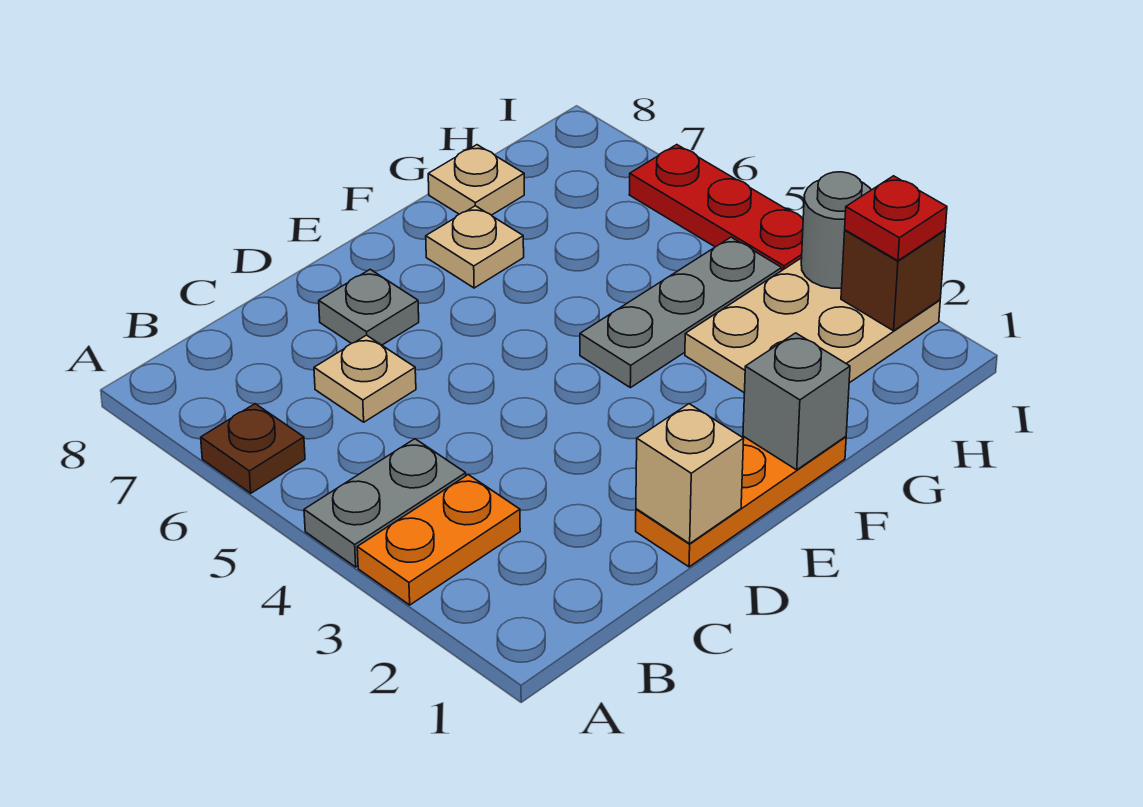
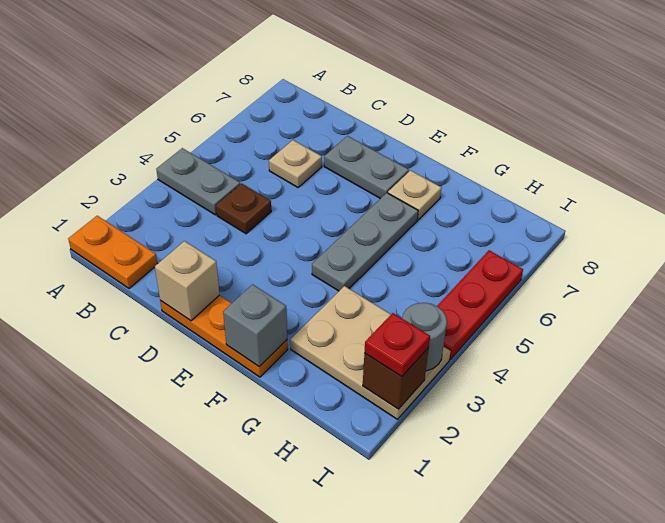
orange 1x2 plate [357,475,520,605] -> orange 1x2 plate moved to [68,216,157,289]
brown 1x1 plate [201,404,305,493] -> brown 1x1 plate moved to [216,183,271,234]
grey 1x1 plate [319,270,419,345] -> grey 1x2 plate [324,136,409,199]
grey 1x3 plate [580,237,782,388] -> grey 1x3 plate turned to [312,193,418,291]
tan 1x1 plate [428,145,524,215] -> none

